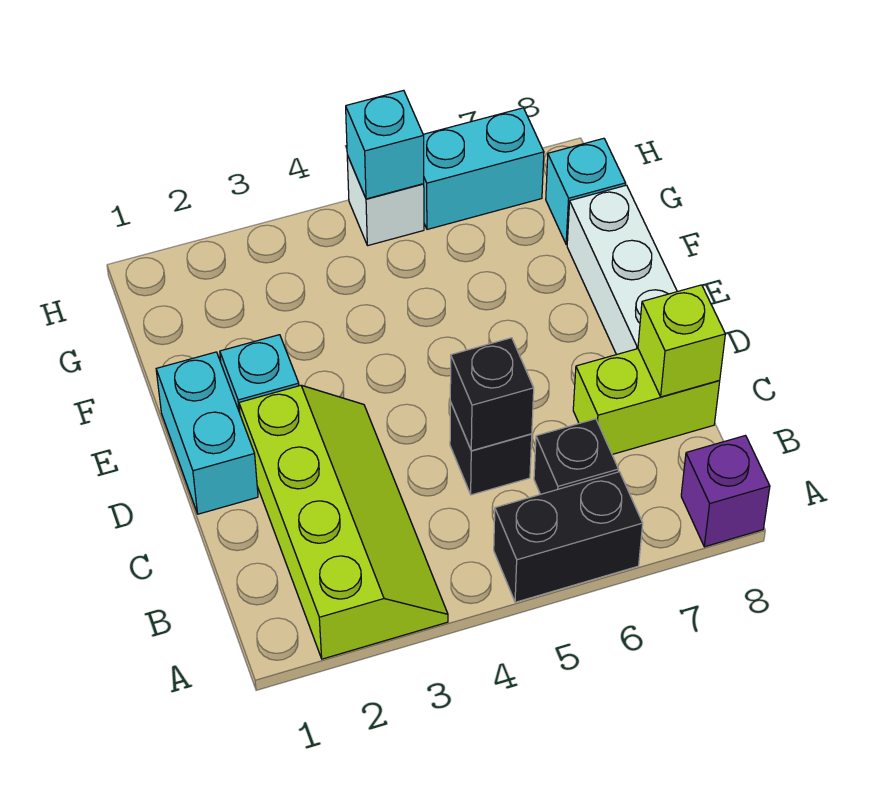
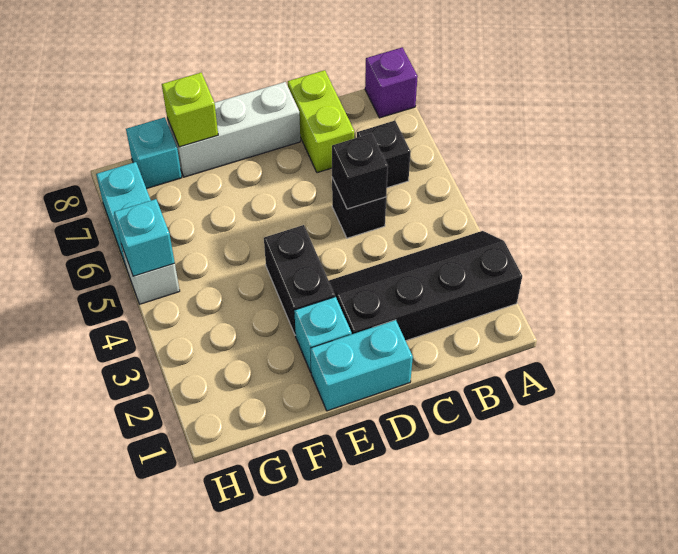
lime 2x4 slope [239,385,448,659] -> black 2x4 slope [329,231,522,341]
black 1x2 brick [494,472,643,602] -> black 1x2 brick moved to [264,225,335,335]
lime 1x1 brick [638,285,725,397] -> lime 1x1 brick moved to [162,73,218,147]

